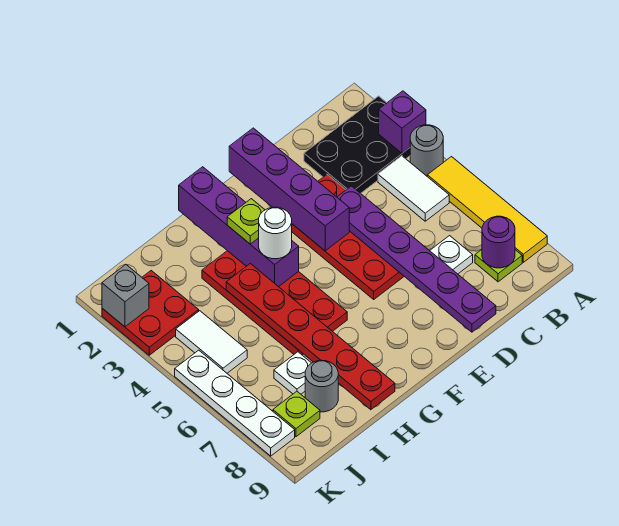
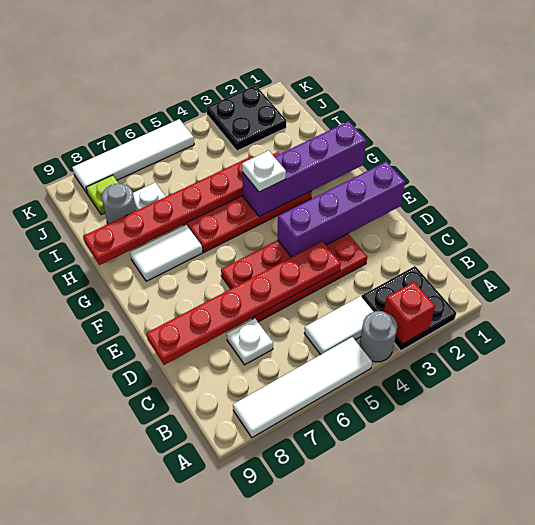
black 2x3 plate [304,96,410,193] -> black 2x2 plate [362,266,456,351]
purple 1x1 brick [379,91,426,153] -> red 1x1 brick [384,282,435,344]
yellow 1x4 tile [427,157,547,262] -> white 1x4 tile [233,337,372,437]
lime 1x1 plate [475,250,522,282] -> none
purple 1x1 round brick [482,216,515,268] -> none
purple 1x6 plate [337,186,496,332] -> red 1x6 plate [146,241,341,365]
lime 1x1 plate [227,199,265,244] -> none
white 1x1 round brick [259,207,292,259] -> white 1x1 plate [242,151,286,192]
red 2x2 plate [102,271,199,355] -> black 2x2 plate [207,85,286,151]
white 1x2 tile [176,311,247,373] -> white 1x2 tile moved to [130,225,203,281]
grey 1x1 brick [102,265,149,327] -> none
white 1x4 plate [175,350,295,456] -> white 1x4 tile [72,119,194,193]

